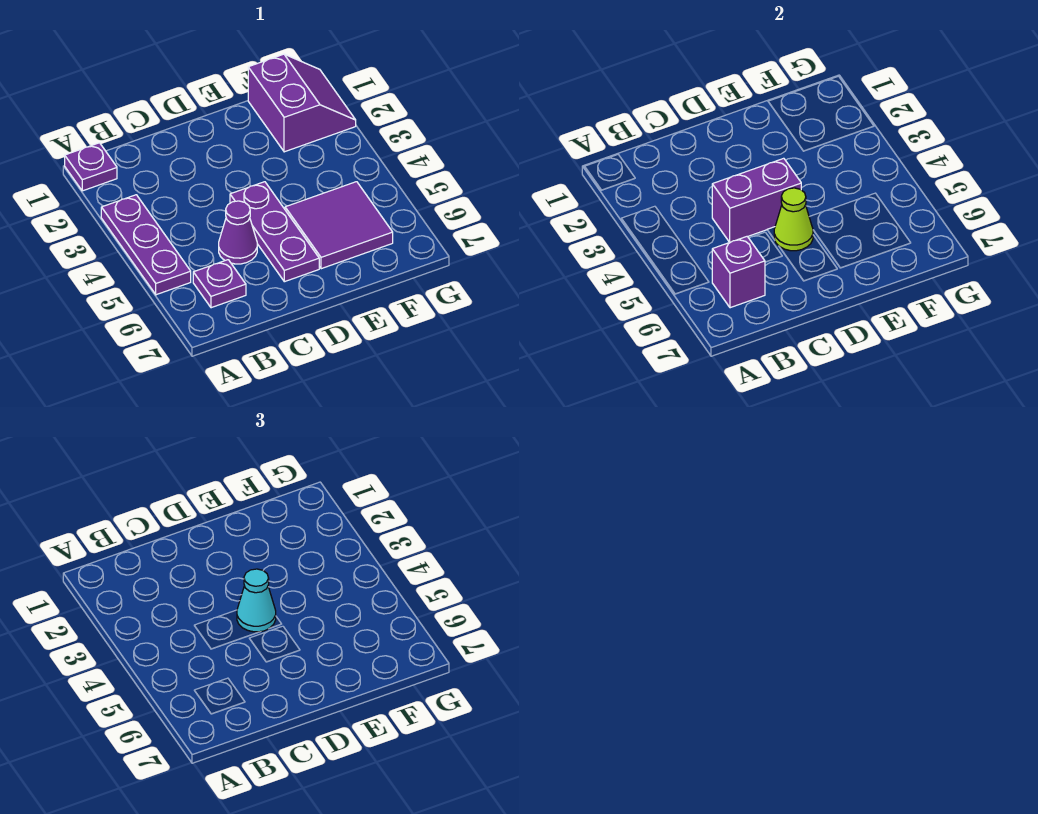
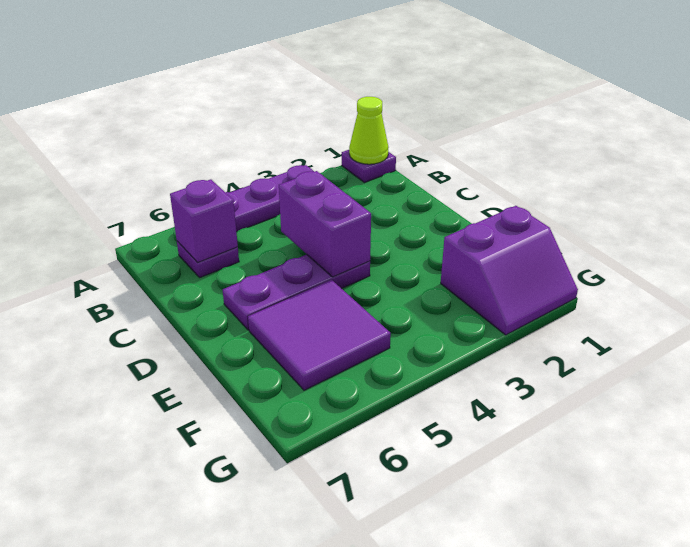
purple 1x1 cone [219,201,257,264] -> none
cyan 1x1 cone [237,569,276,632] -> none
lime 1x1 cone [774,188,813,251] -> lime 1x1 cone moved to [349,97,388,164]

